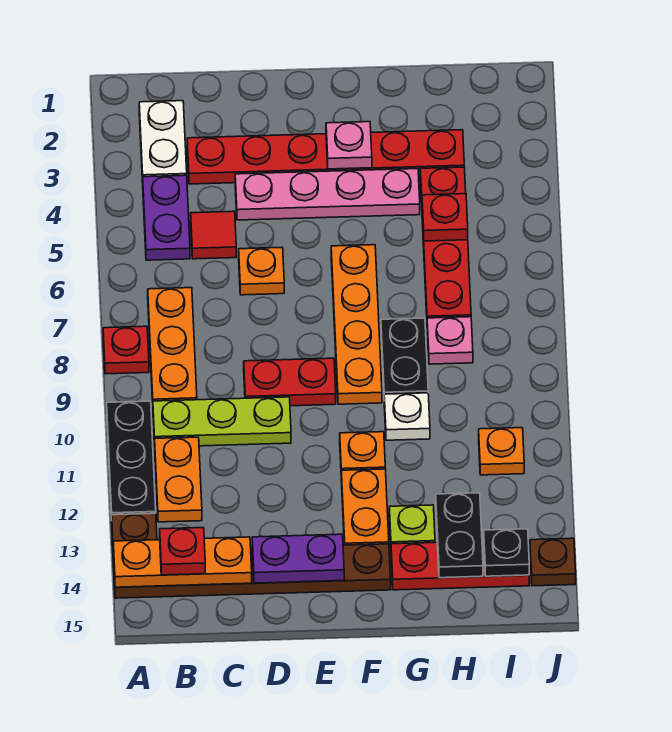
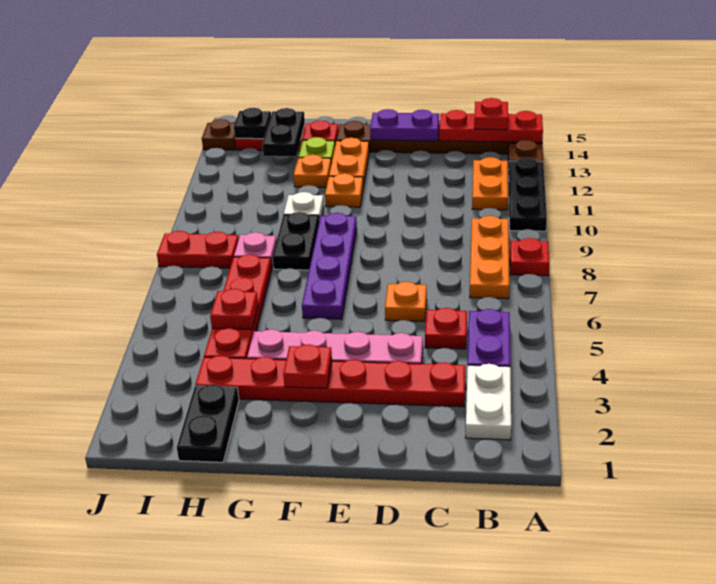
orange 1x3 plate [113,537,252,587] -> red 1x3 plate [439,110,543,142]
lime 1x3 plate [153,397,291,446] -> none
red 1x1 tile [191,211,236,259] -> red 1x1 plate [425,308,467,349]
red 1x2 plate [244,358,336,406] -> red 1x2 plate moved to [157,231,239,268]
pink 1x1 plate [326,122,372,169] -> red 1x1 plate [283,344,332,388]
orange 1x4 plate [331,245,382,404] -> purple 1x4 plate [302,213,357,319]
none -> black 1x2 plate [177,385,239,462]
orange 1x1 plate [479,428,524,475] -> orange 1x1 plate moved to [294,155,331,187]

